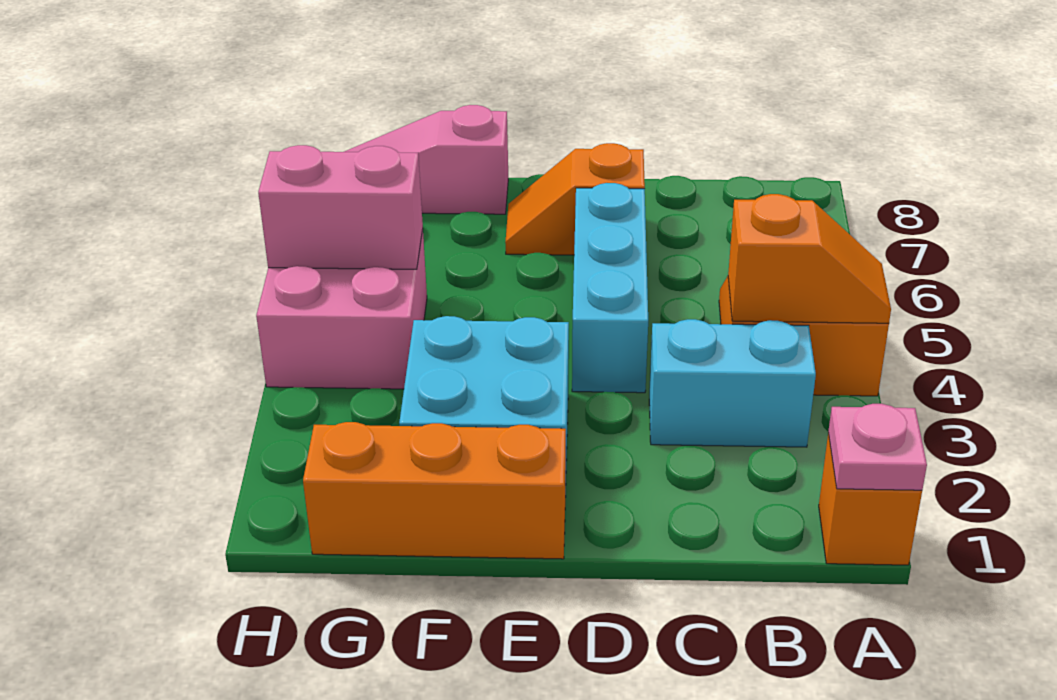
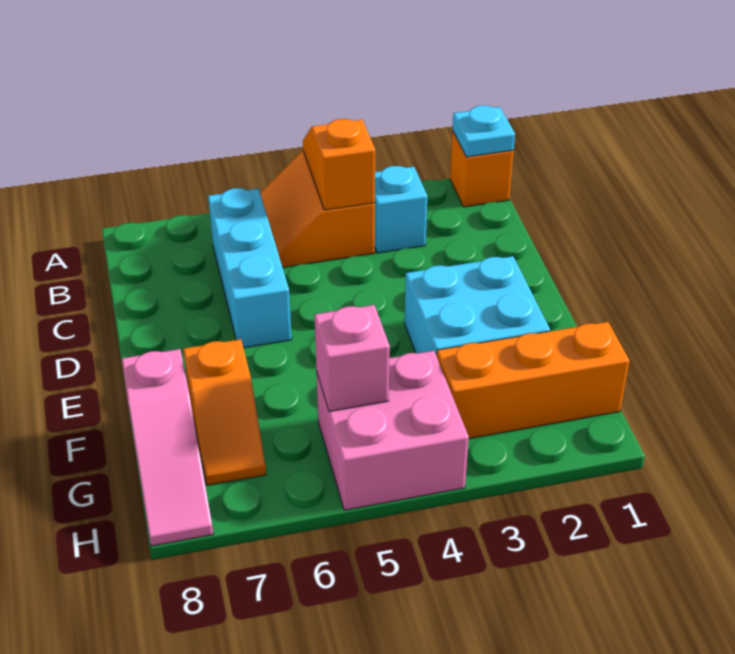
pink 1x1 plate [828,404,927,490] -> cyan 1x1 plate [453,105,515,157]
cyan 1x2 brick [649,319,816,447] -> cyan 1x1 brick [375,166,427,253]
cyan 1x3 brick [572,183,648,393] -> cyan 1x3 brick turned to [208,188,292,348]
orange 1x2 slope [505,143,645,255] -> orange 1x2 slope moved to [183,339,266,485]
orange 1x3 brick [303,422,566,559] -> orange 1x3 brick turned to [437,322,629,439]
pink 1x2 brick [258,145,423,269] -> pink 1x1 brick [314,305,390,411]

